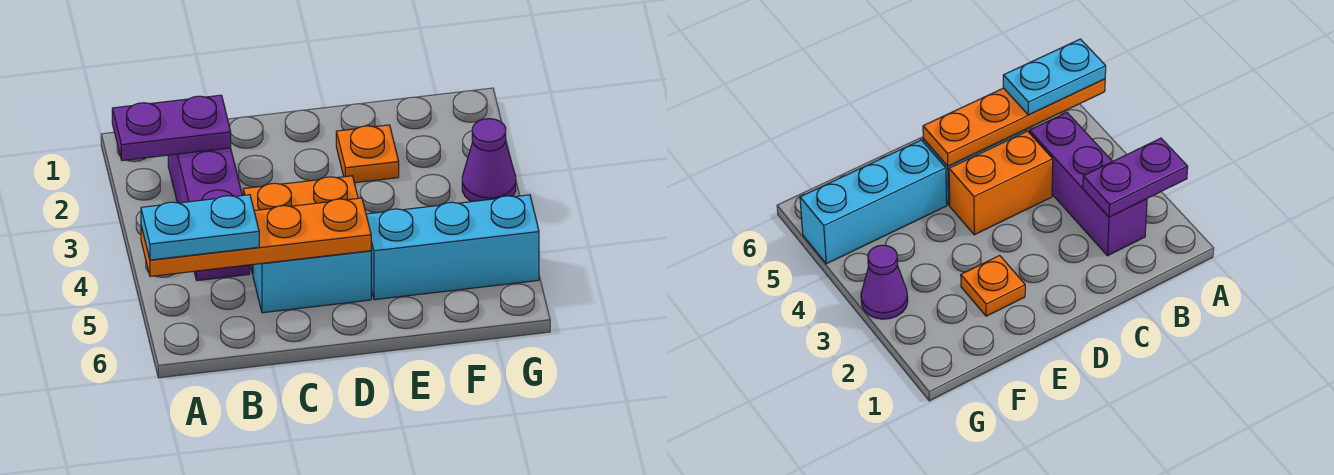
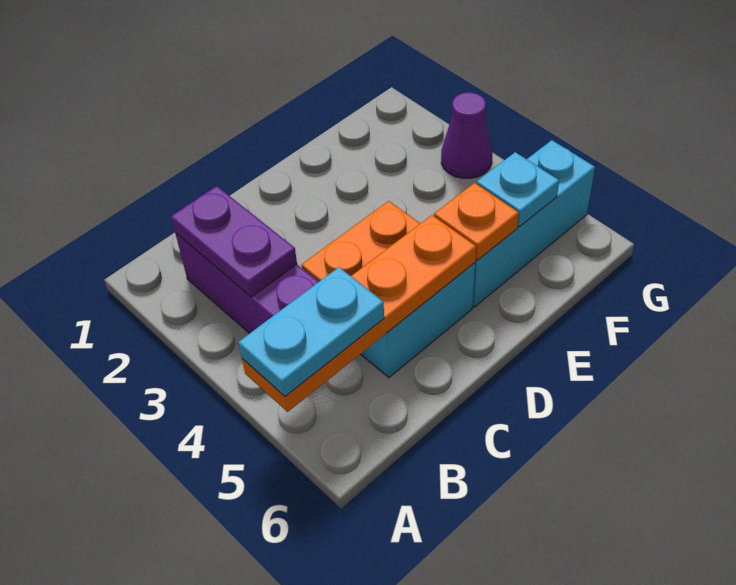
purple 1x2 plate [112,95,231,161] -> purple 1x2 plate turned to [171,186,297,297]
orange 1x1 plate [336,125,399,183] -> orange 1x1 plate moved to [434,183,519,260]
none -> cyan 1x1 plate [476,152,559,227]

